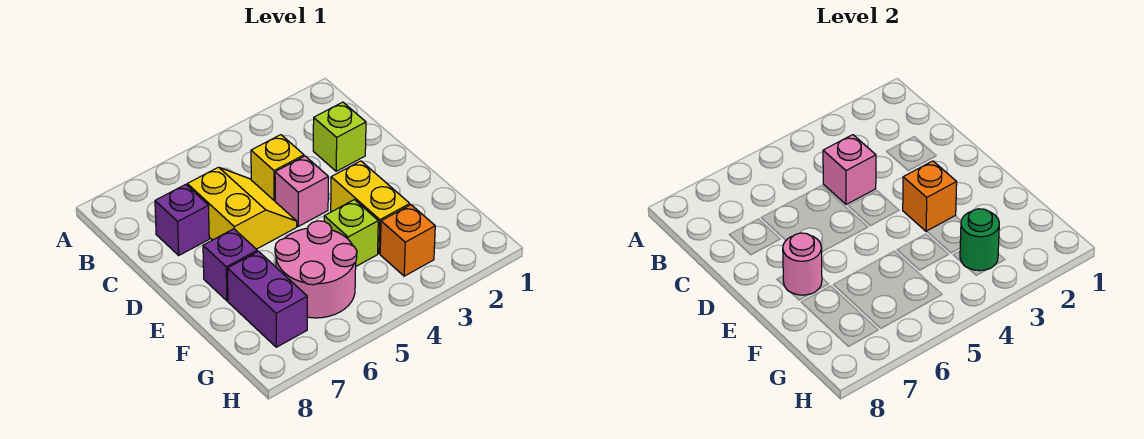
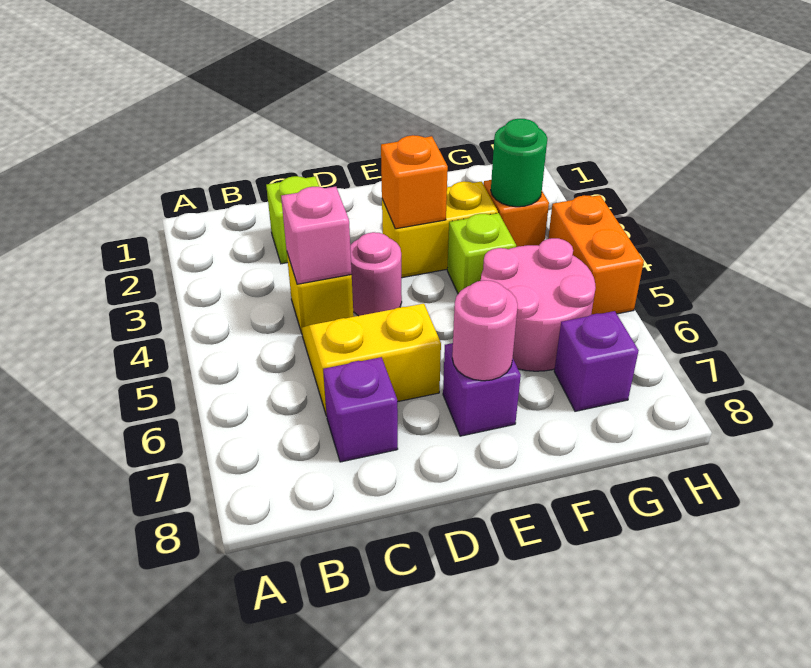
pink 1x1 brick [275,156,328,226] -> pink 1x1 round brick [350,232,402,316]
purple 1x2 brick [227,251,307,347] -> purple 1x1 brick [554,311,639,411]
none -> orange 1x2 brick [548,195,644,315]

